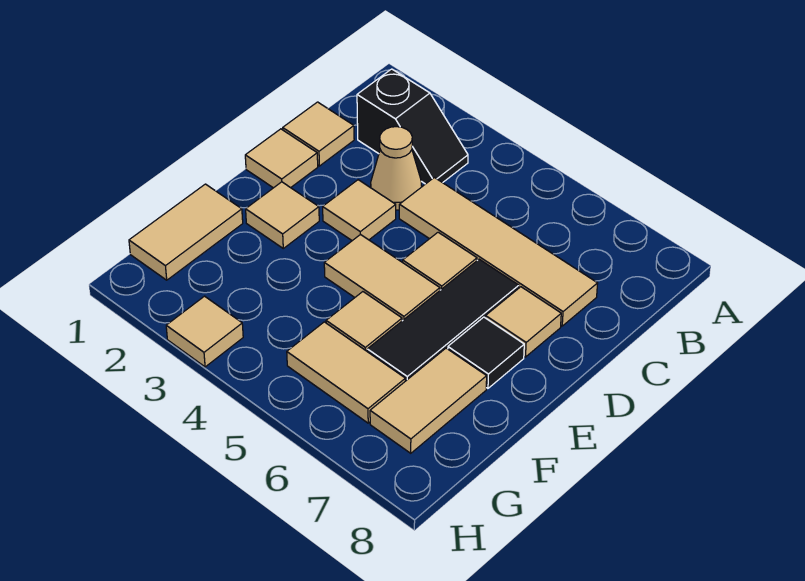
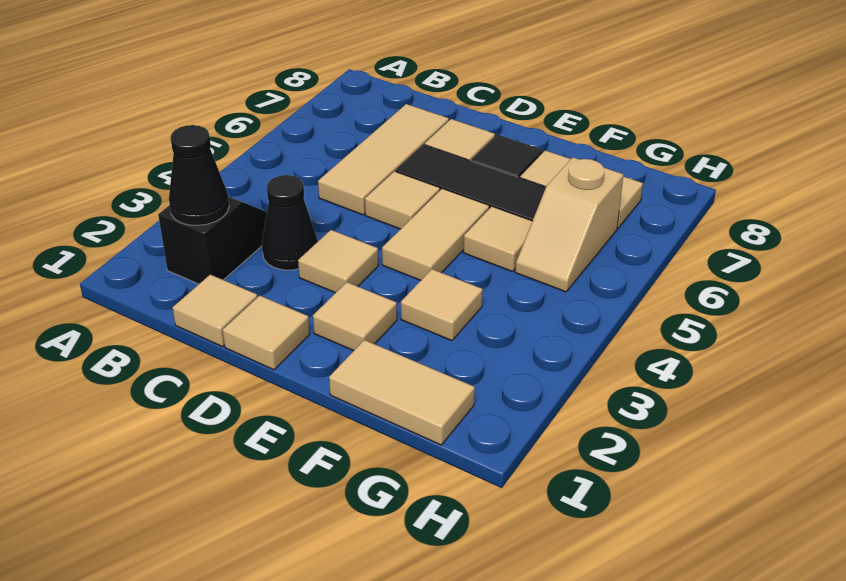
none -> black 1x1 cone [169,125,229,226]
tan 1x1 cone [371,127,422,210] -> black 1x1 cone [262,175,318,270]
tan 1x4 tile [399,177,598,326] -> tan 1x3 tile [318,104,449,215]
tan 1x2 tile [287,322,405,423] -> tan 1x2 slope [515,157,624,292]
tan 1x1 tile [166,296,243,367] -> tan 1x1 tile moved to [401,269,483,341]

